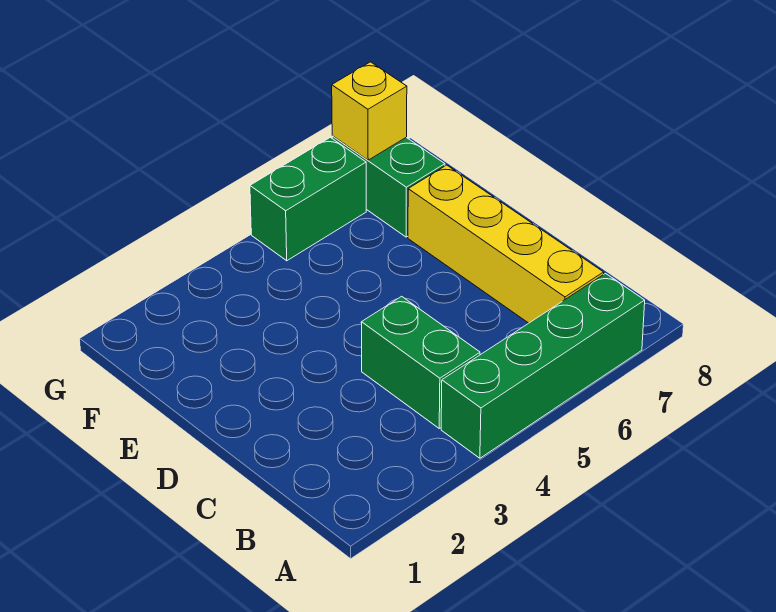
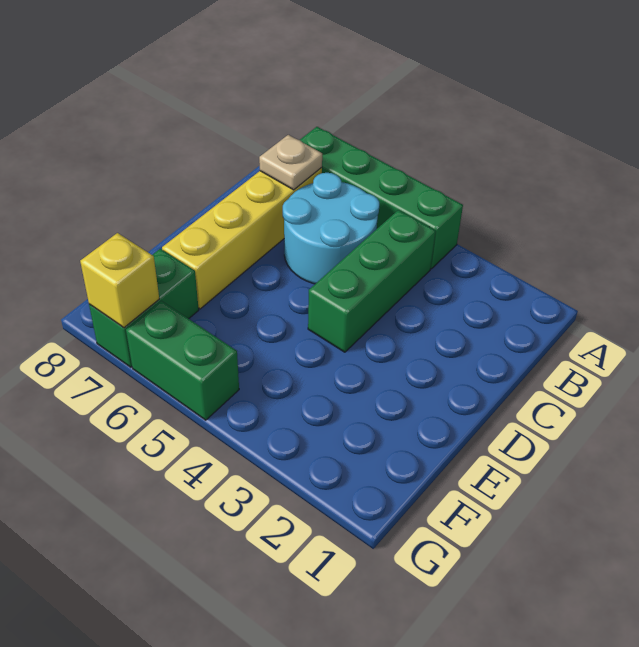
green 1x2 brick [361,296,480,428] -> green 1x3 brick [308,210,436,352]
none -> cyan 2x2 round brick [283,173,379,284]
none -> tan 1x1 plate [259,135,322,190]

